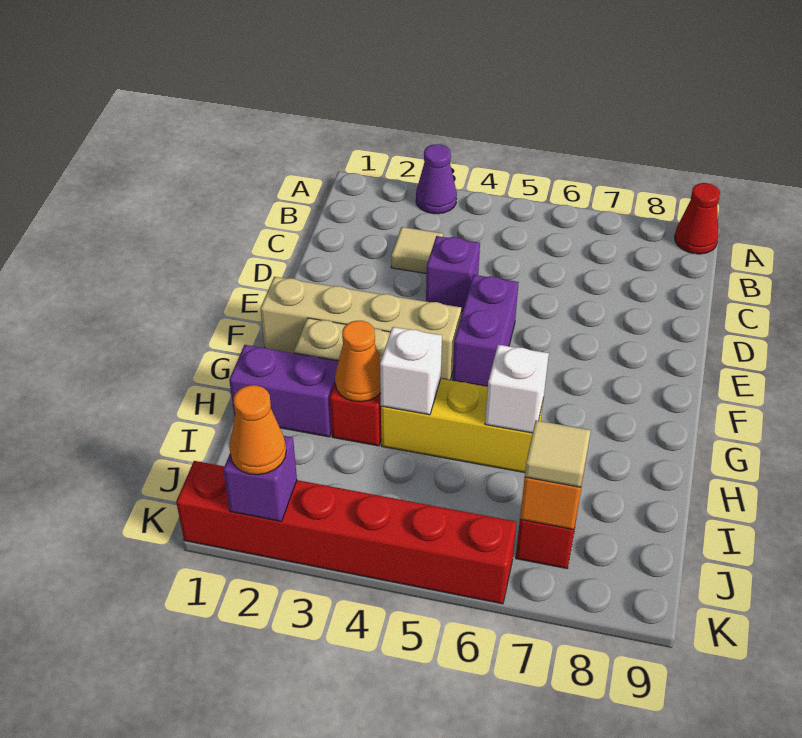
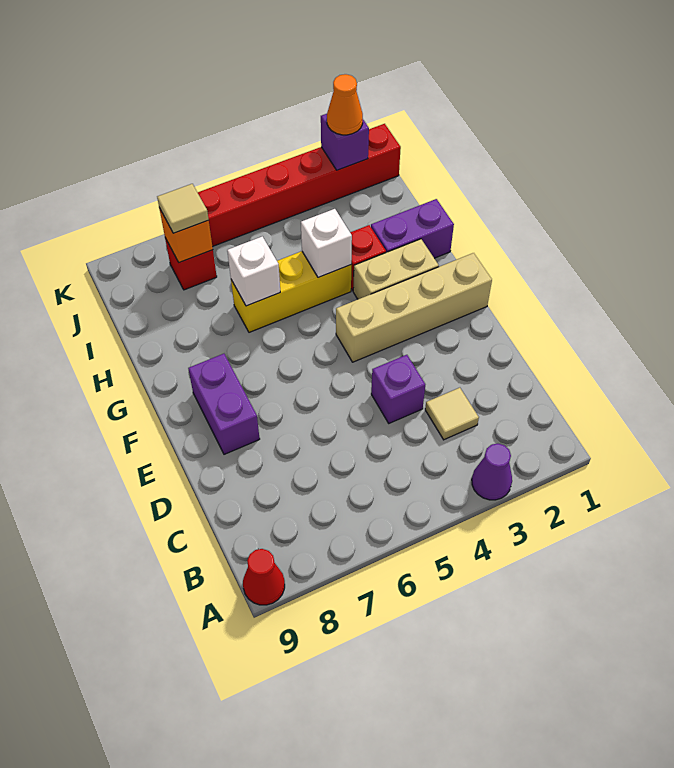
purple 1x2 brick [453,275,519,387] -> purple 1x2 brick moved to [188,354,260,454]
orange 1x1 cone [335,321,381,402] -> none

